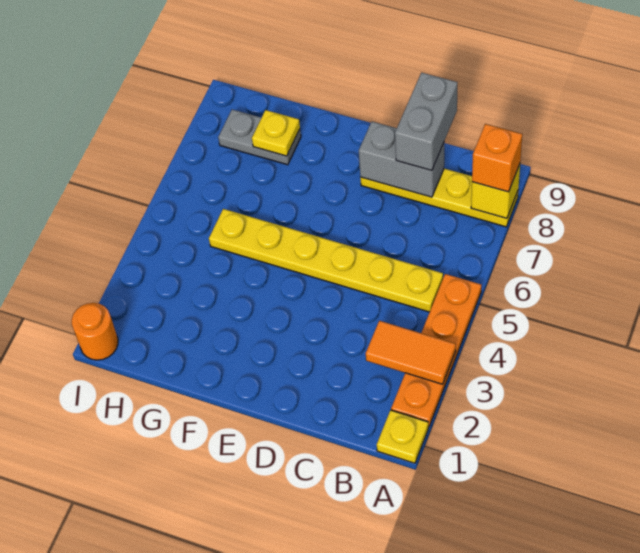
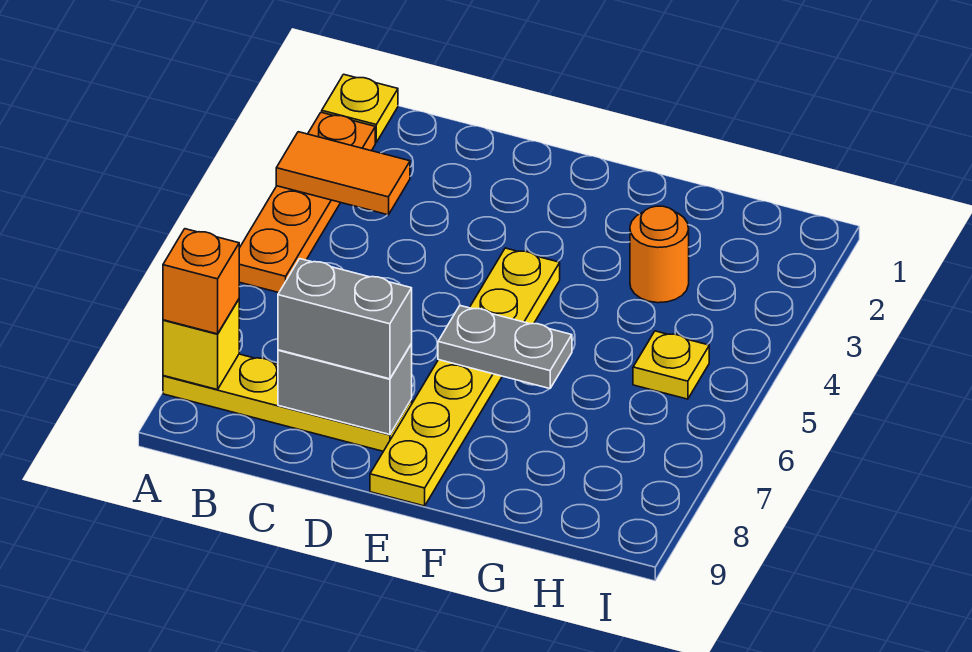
yellow 1x6 plate [209,209,443,312] -> yellow 1x6 plate turned to [370,248,560,506]
grey 1x2 brick [395,73,457,170] -> grey 1x2 brick turned to [278,259,412,379]
grey 1x2 plate [218,109,301,165] -> grey 1x2 plate moved to [438,306,572,389]
yellow 1x1 plate [252,110,300,156] -> yellow 1x1 plate moved to [633,331,709,399]
orange 1x1 round brick [72,303,118,360] -> orange 1x1 round brick moved to [630,206,689,303]

